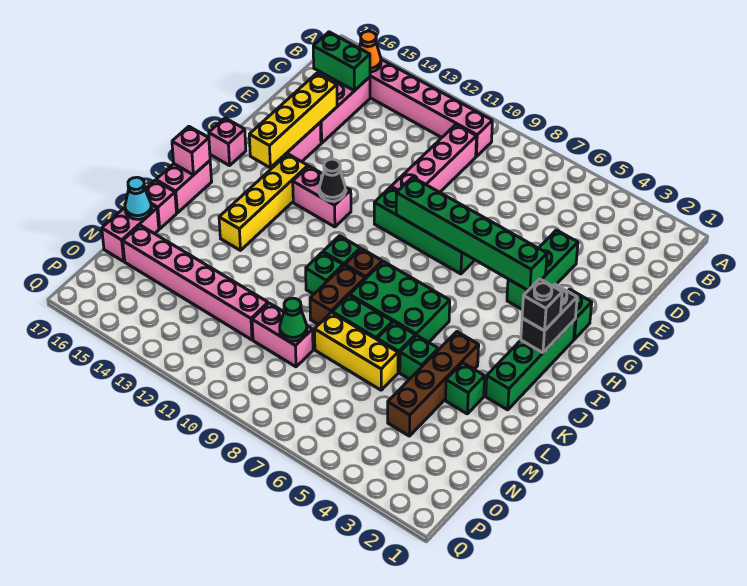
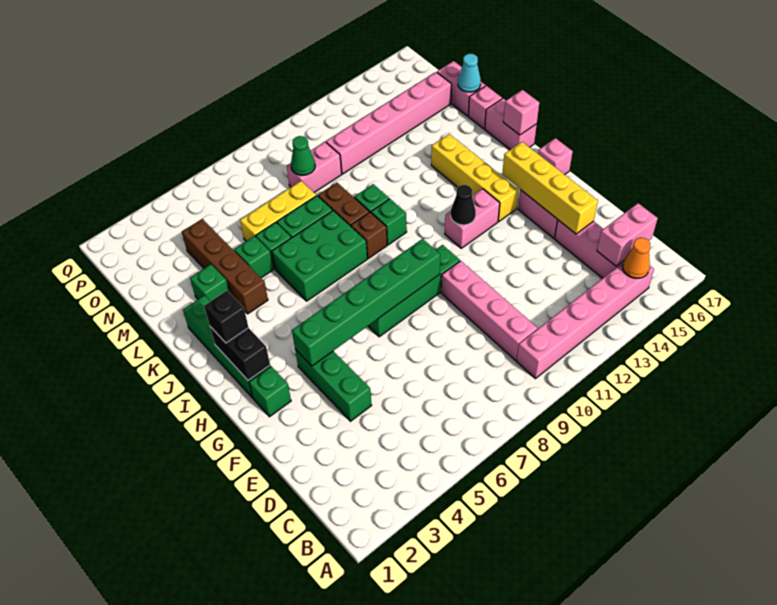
green 1x2 brick [313,32,370,91] -> pink 1x2 brick [597,203,658,266]

